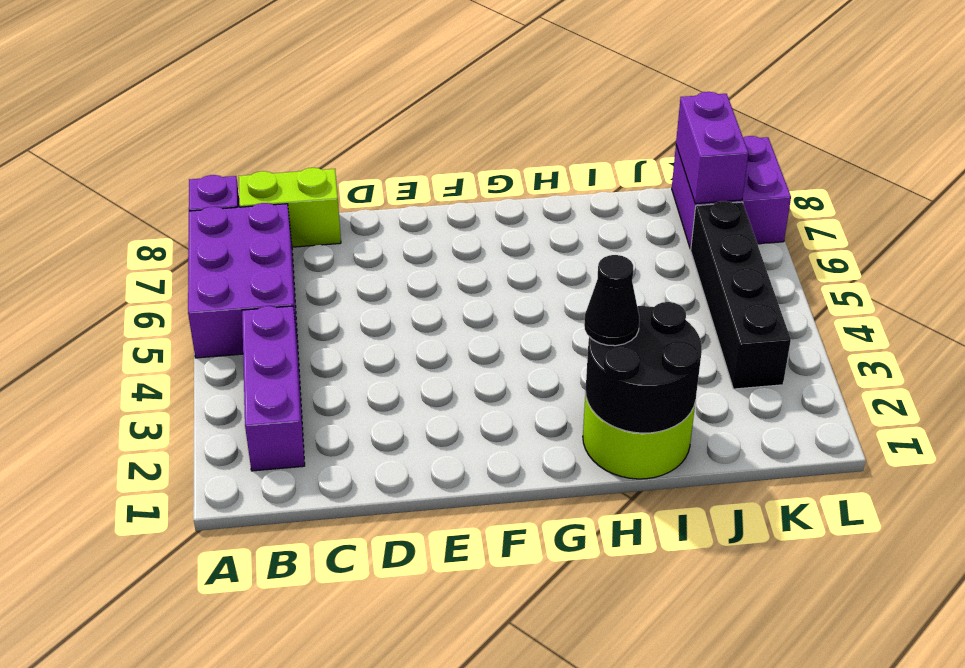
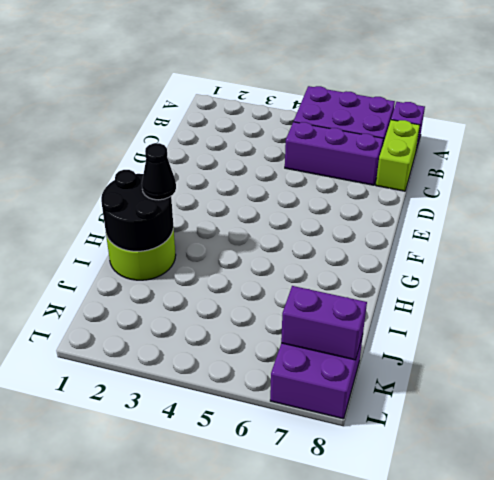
purple 1x3 brick [242,306,305,471] -> purple 1x3 brick moved to [285,122,383,185]
black 1x4 brick [691,201,791,389] -> none

